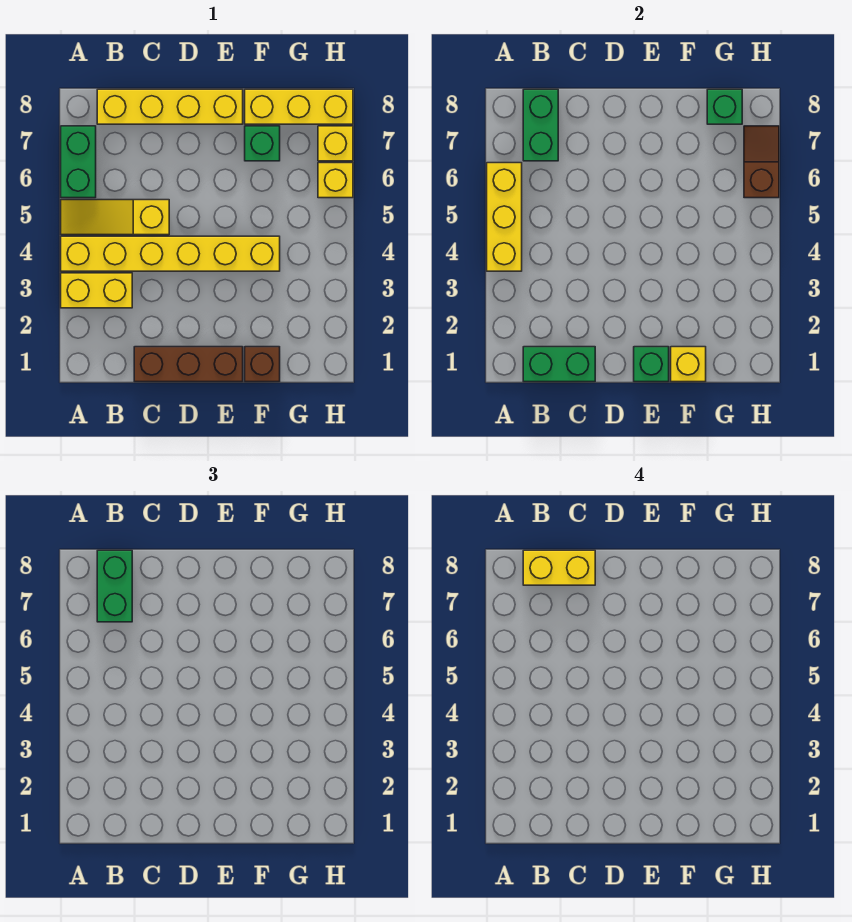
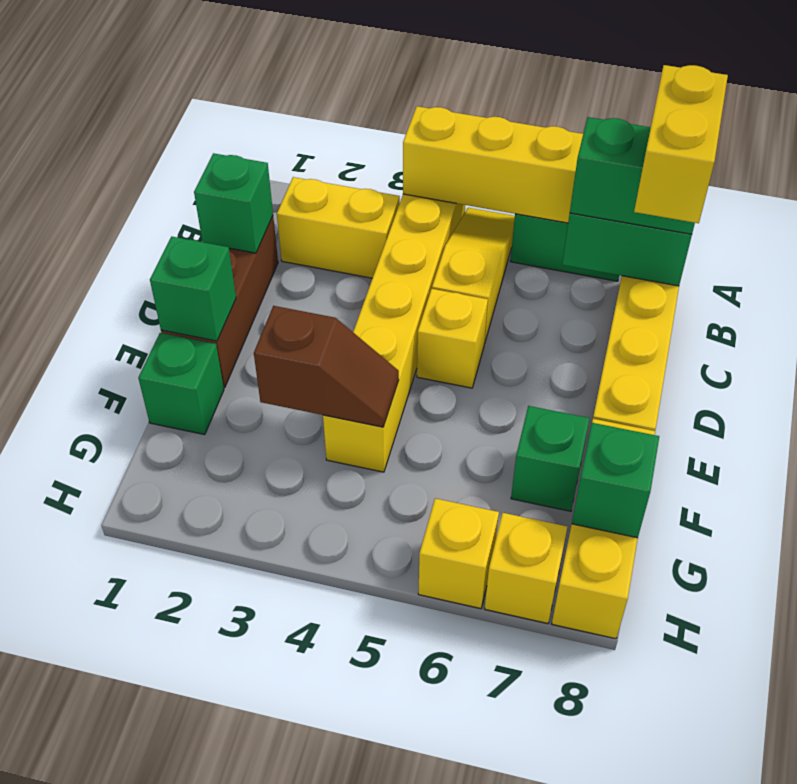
yellow 1x2 brick [61,273,132,308] -> yellow 1x2 brick turned to [277,177,400,278]
green 1x2 brick [523,347,595,382] -> green 1x1 brick [194,153,273,253]
brown 1x1 brick [245,347,280,382] -> green 1x1 brick [138,333,224,435]
yellow 1x1 brick [671,347,706,382] -> yellow 1x1 brick moved to [417,289,488,388]
brown 1x2 slope [744,126,779,198] -> brown 1x2 slope moved to [254,306,399,427]

